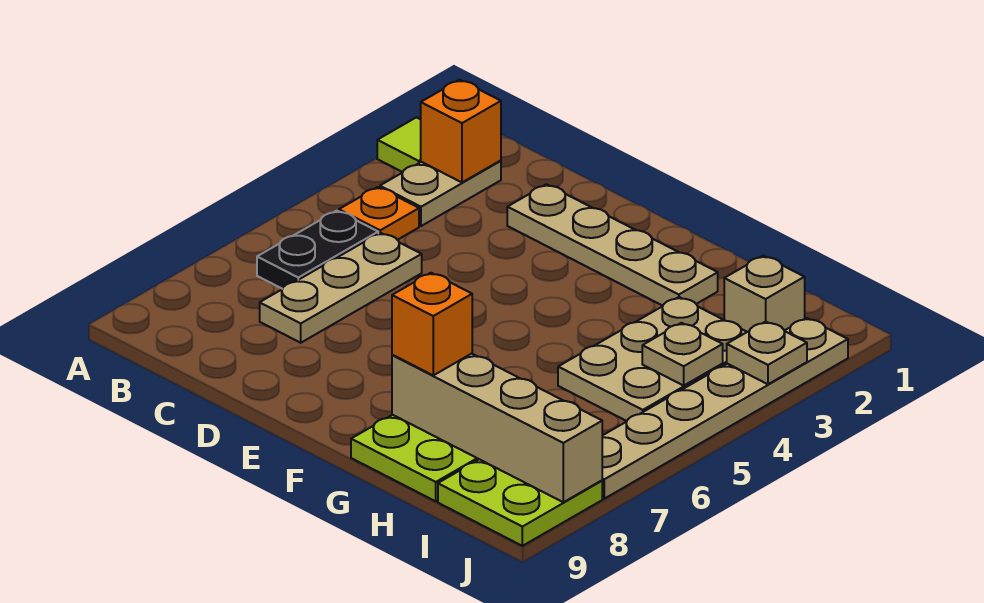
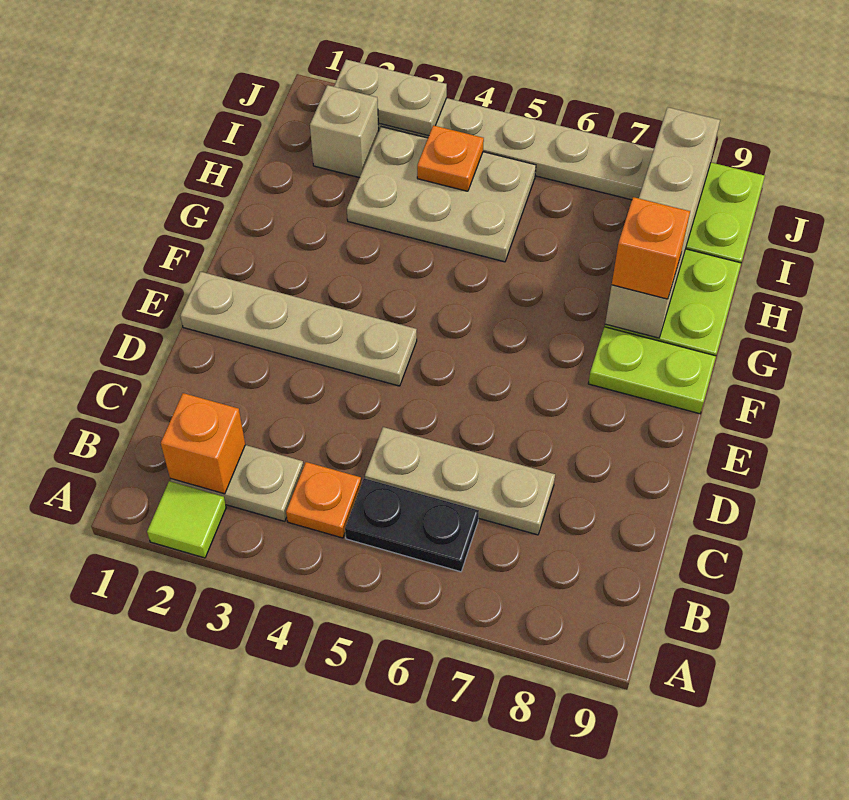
tan 1x4 plate [507,184,718,306] -> tan 1x4 plate turned to [180,272,417,386]
none -> lime 1x2 plate [588,327,716,414]
tan 1x1 plate [642,323,723,386] -> orange 1x1 plate [417,125,484,191]
tan 1x1 plate [727,322,807,384] -> tan 1x2 plate [334,60,447,136]

